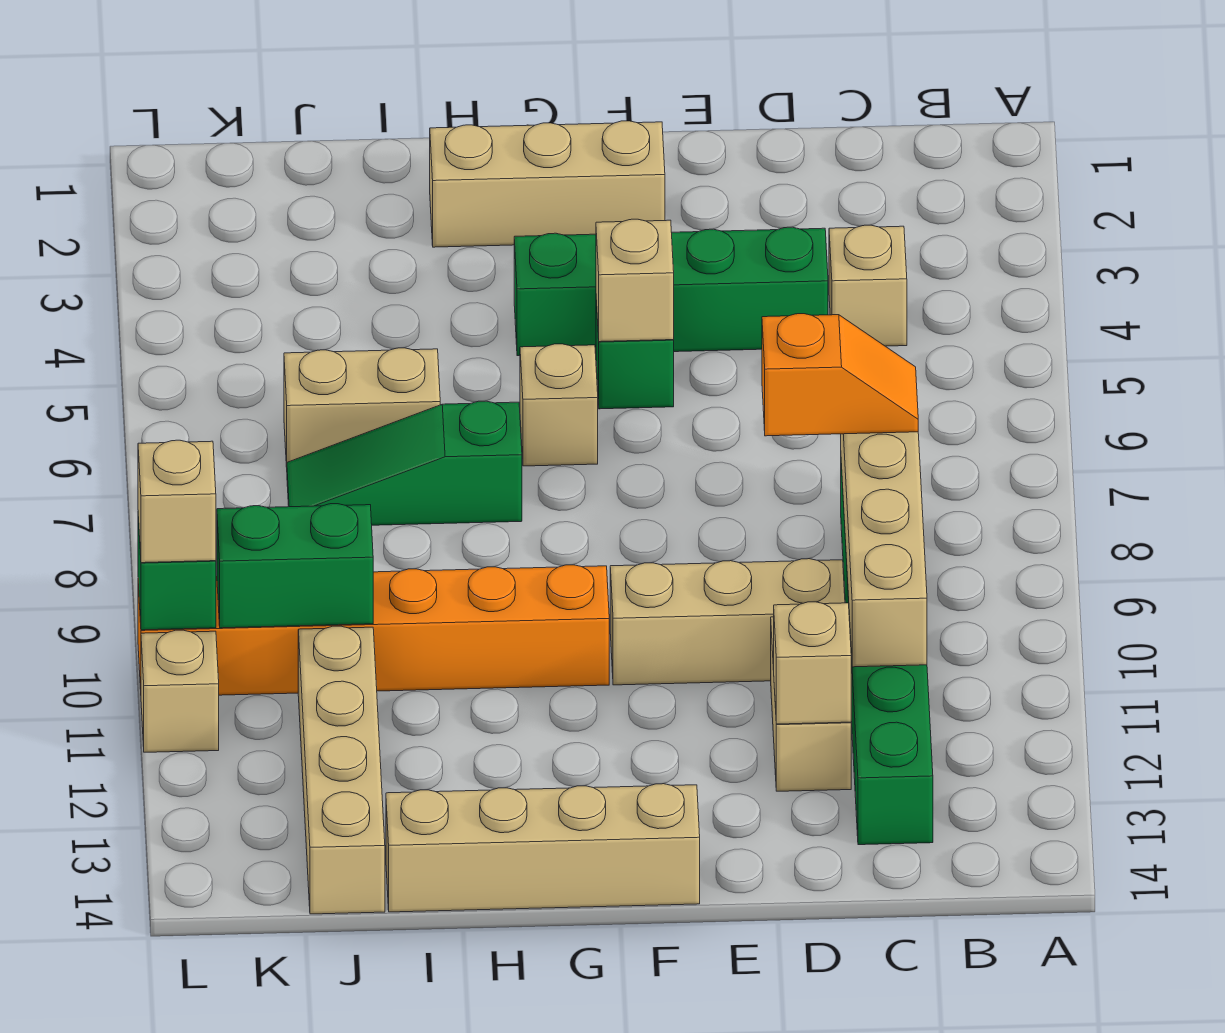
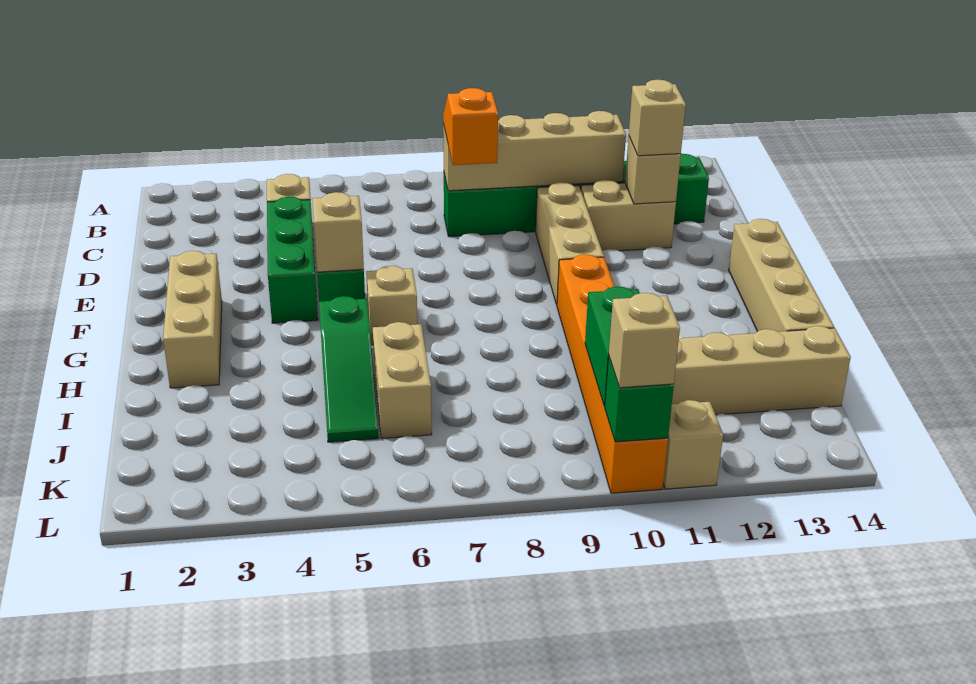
green 1x4 brick [514,227,828,356] -> green 1x3 brick [267,196,318,323]
none -> tan 1x1 brick [629,80,686,156]
green 1x3 slope [287,401,522,525] -> green 1x3 slope moved to [319,296,379,442]

